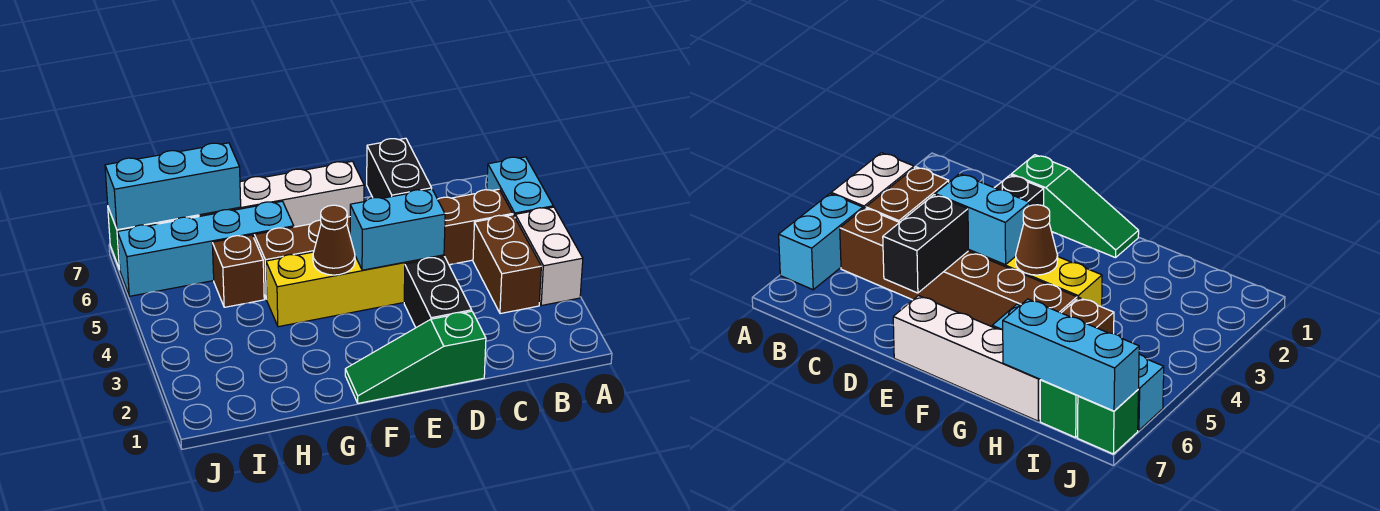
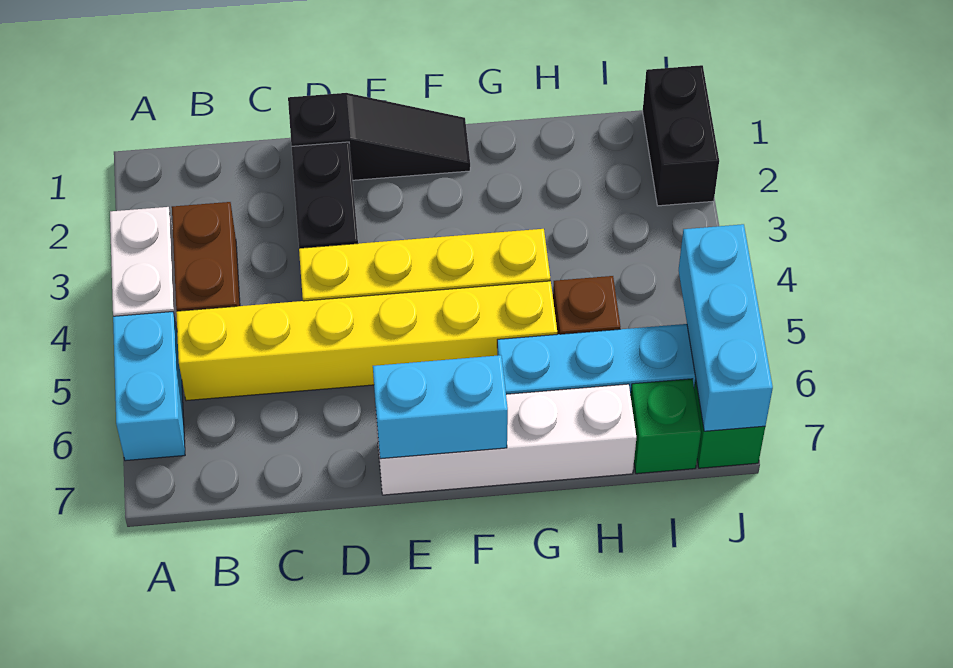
brown 1x6 brick [254,189,513,299] -> yellow 1x6 brick [176,281,557,401]
green 1x3 slope [345,311,486,403] -> black 1x3 slope [288,93,470,180]
cyan 1x2 brick [350,189,445,270] -> cyan 1x2 brick moved to [373,355,508,459]
black 1x2 brick [367,138,432,198] -> black 1x2 brick moved to [643,65,719,206]
brown 1x1 cone [313,205,355,275] -> none
cyan 1x3 brick [105,143,241,230] -> cyan 1x3 brick turned to [679,224,773,431]

